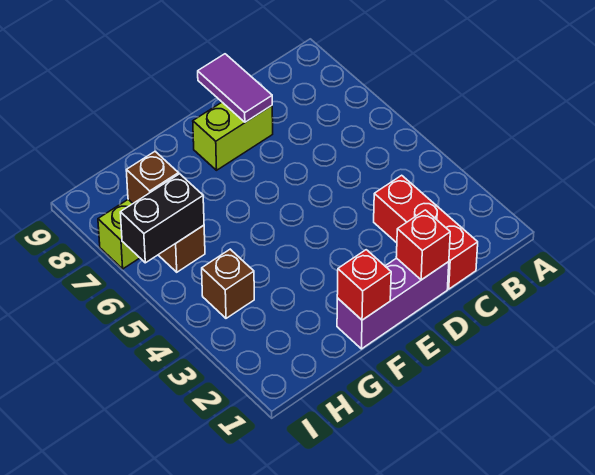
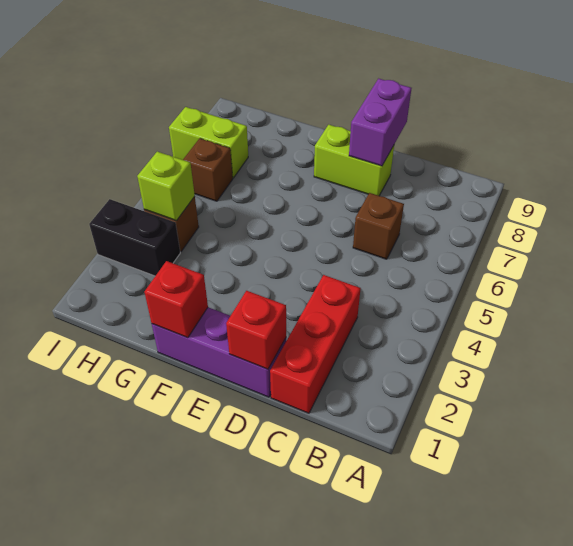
purple 1x2 tile [198,54,272,122] -> purple 1x2 brick [349,79,411,166]
none -> lime 1x1 brick [137,152,195,221]
black 1x2 brick [120,174,204,263] -> black 1x2 brick moved to [89,199,180,276]
brown 1x1 brick [126,152,179,203] -> brown 1x1 brick moved to [353,193,404,259]

